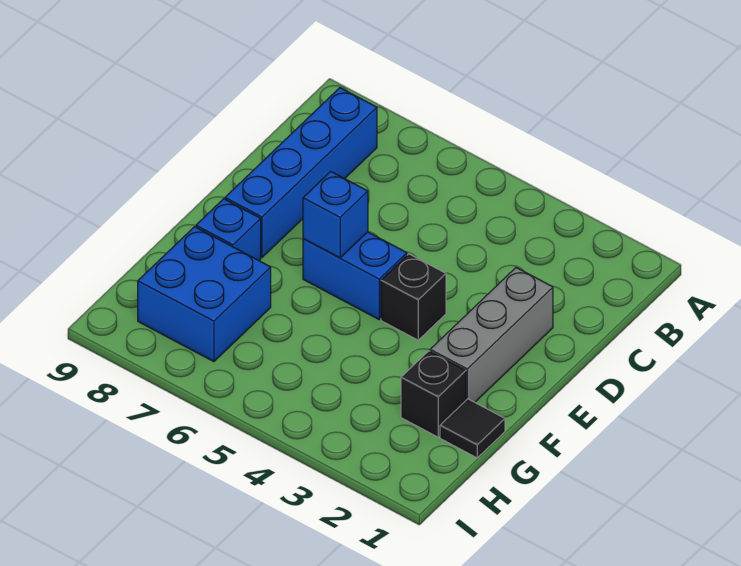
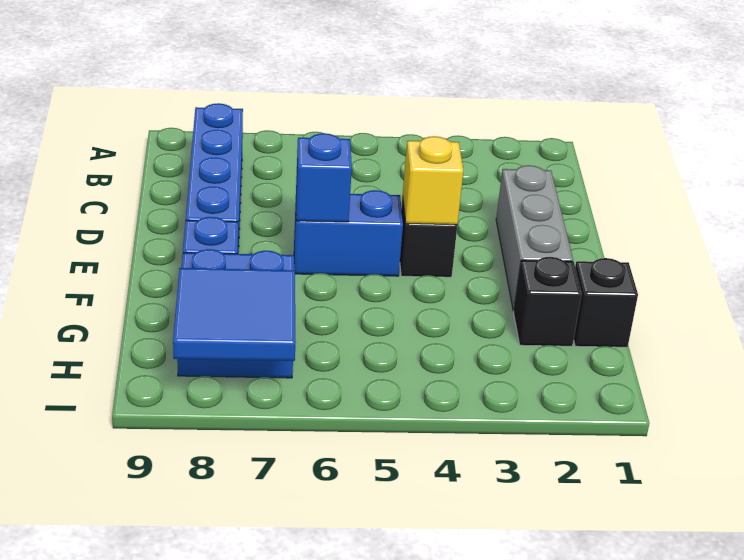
none -> yellow 1x1 brick [403,136,463,225]
black 1x1 tile [440,399,505,458] -> black 1x1 brick [574,258,638,347]
none -> blue 2x2 tile [173,268,296,361]

